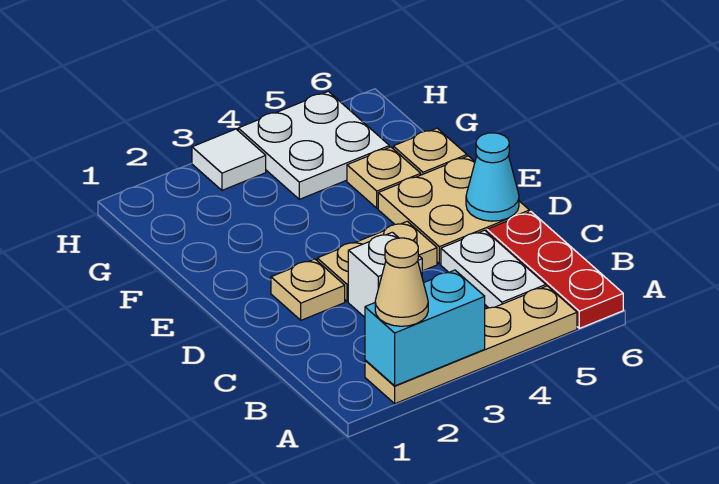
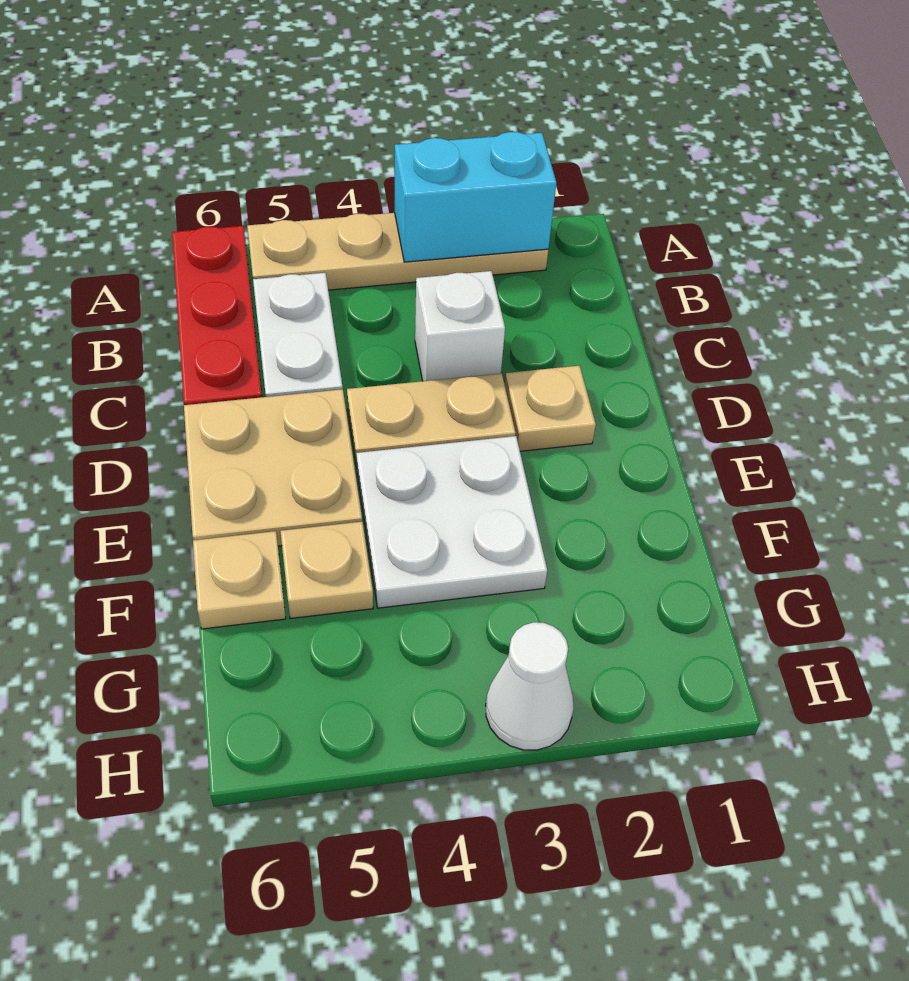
tan 1x1 cone [375,238,428,326] -> none
cyan 1x1 cone [466,133,519,221] -> none
white 2x2 plate [238,91,389,199] -> white 2x2 plate moved to [356,436,547,608]
white 1x1 tile [192,129,266,190] -> white 1x1 cone [486,622,574,750]

